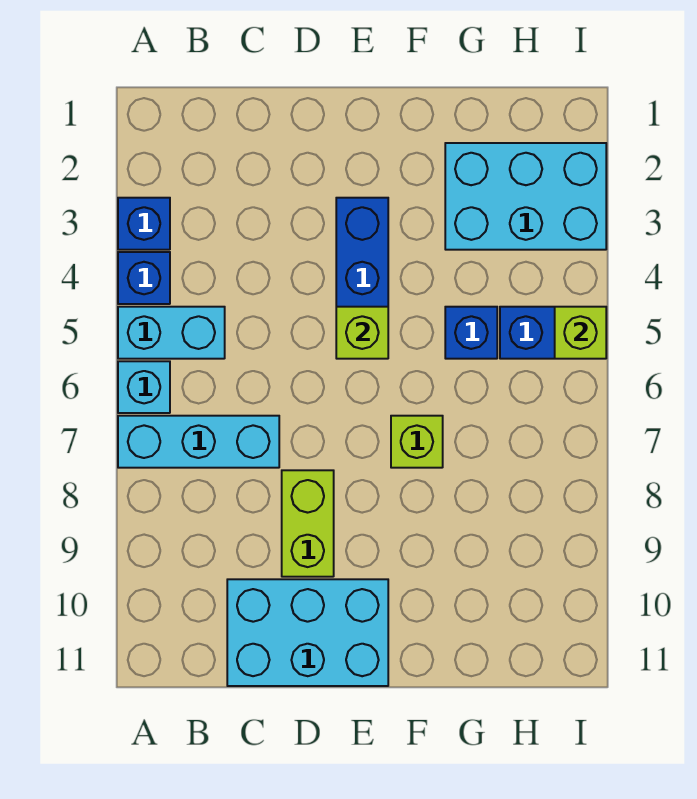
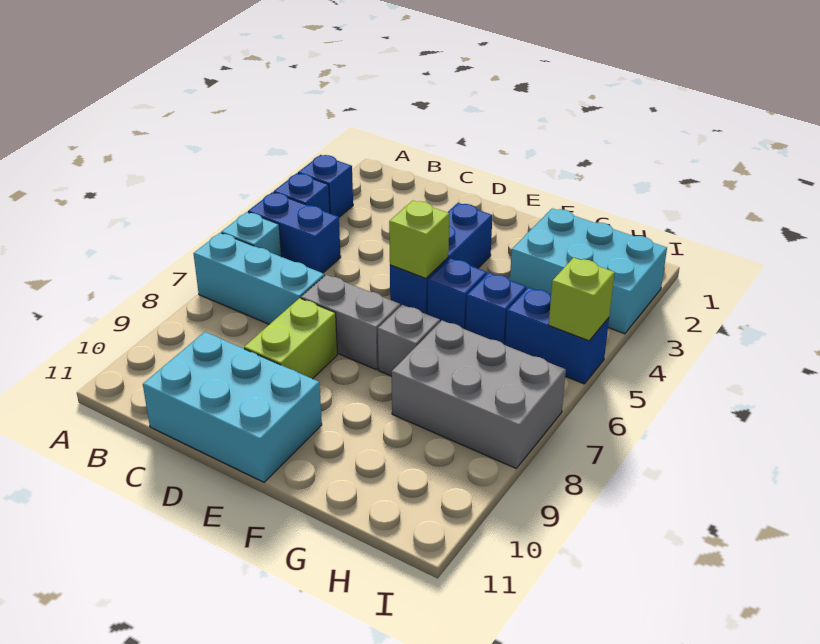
cyan 1x2 brick [118,307,225,359] -> blue 1x2 brick [248,192,341,273]
none -> grey 1x2 brick [301,275,400,370]
none -> blue 1x1 brick [428,258,487,329]
lime 1x1 brick [391,416,443,468] -> grey 1x1 brick [378,305,440,376]
none -> grey 2x3 brick [392,321,566,468]

